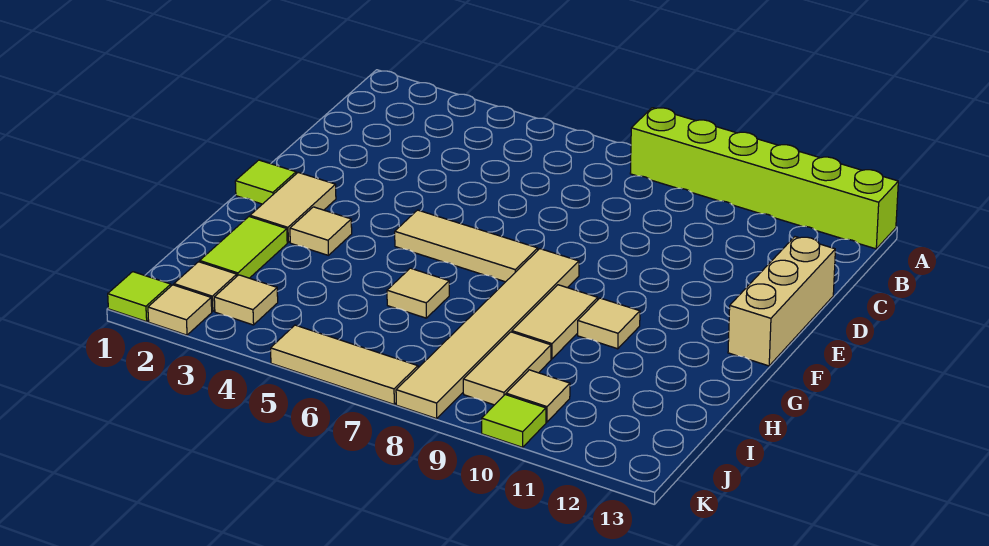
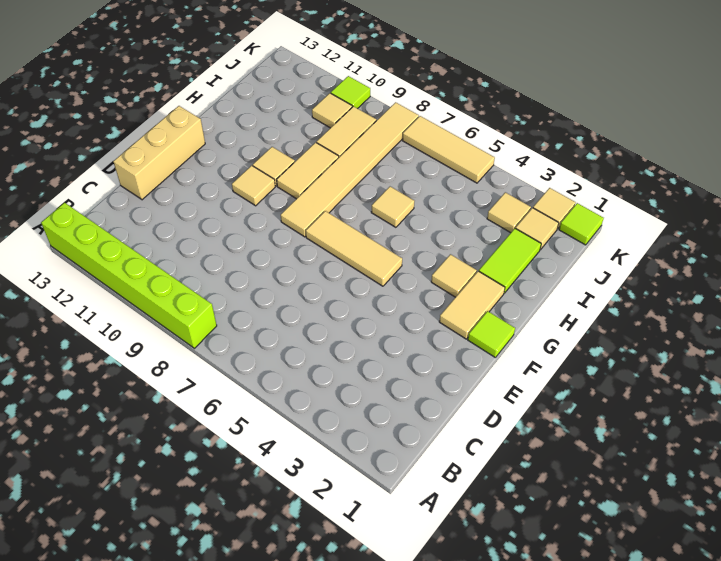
none -> tan 1x1 tile [232,165,275,206]

